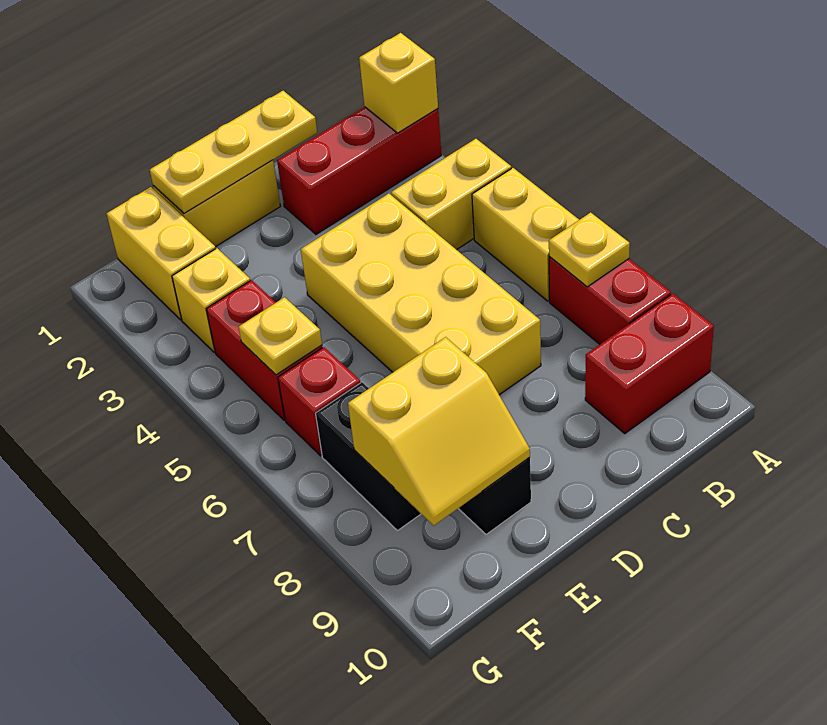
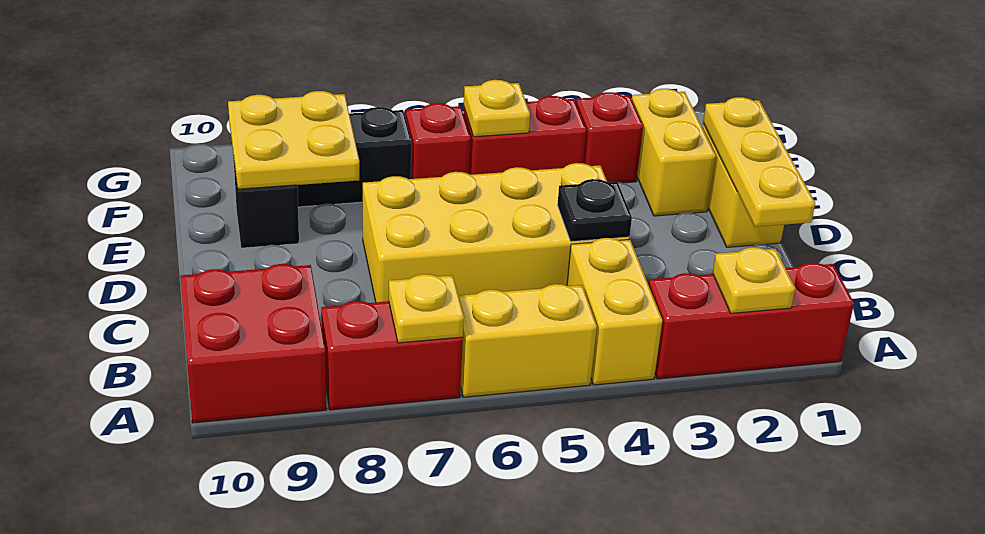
red 1x3 brick [277,107,441,234] -> red 1x3 brick turned to [649,263,854,379]
yellow 1x1 brick [359,33,438,133] -> yellow 1x1 plate [713,247,795,313]
red 1x2 brick [585,294,714,433] -> red 2x2 brick [181,264,326,423]
none -> black 1x1 plate [557,179,632,242]
yellow 2x2 slope [348,337,530,526] -> yellow 2x2 plate [228,91,359,189]
yellow 1x2 brick [107,187,216,320] -> yellow 1x2 brick turned to [632,89,716,216]
yellow 1x1 brick [172,248,250,352] -> red 1x1 brick [576,92,643,183]

